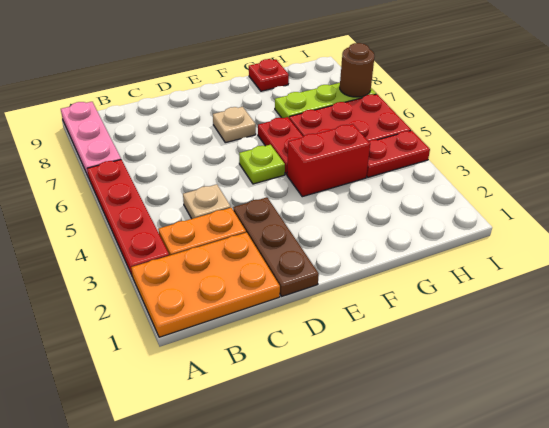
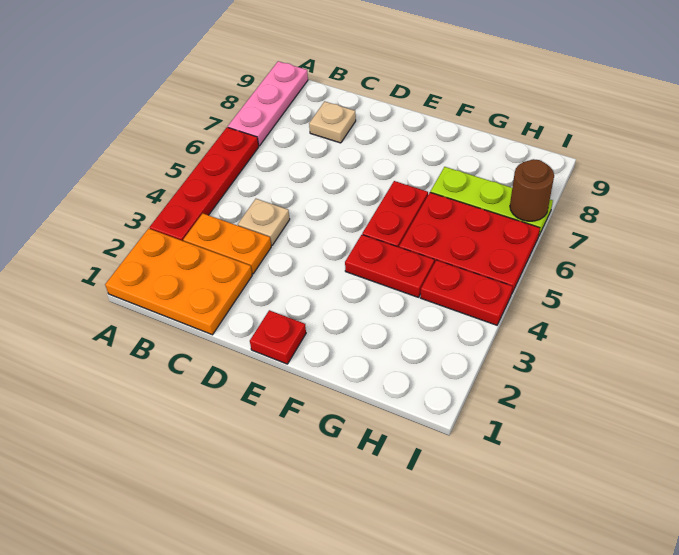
brown 1x3 plate [233,197,319,296] -> none
lime 1x1 plate [239,145,285,184] -> none
tan 1x1 plate [213,107,256,143] -> tan 1x1 plate moved to [309,101,356,143]
red 1x2 brick [287,124,370,197] -> red 1x2 plate [345,235,434,297]
red 1x1 plate [249,59,289,91] -> red 1x1 plate moved to [250,310,306,364]

